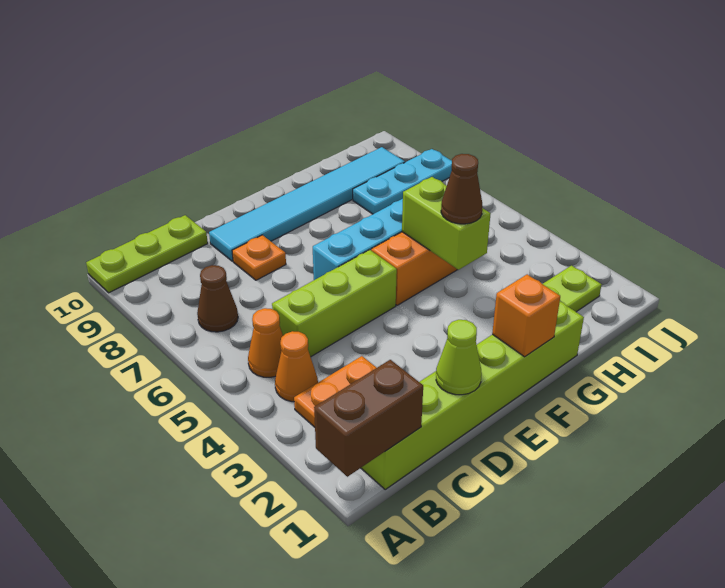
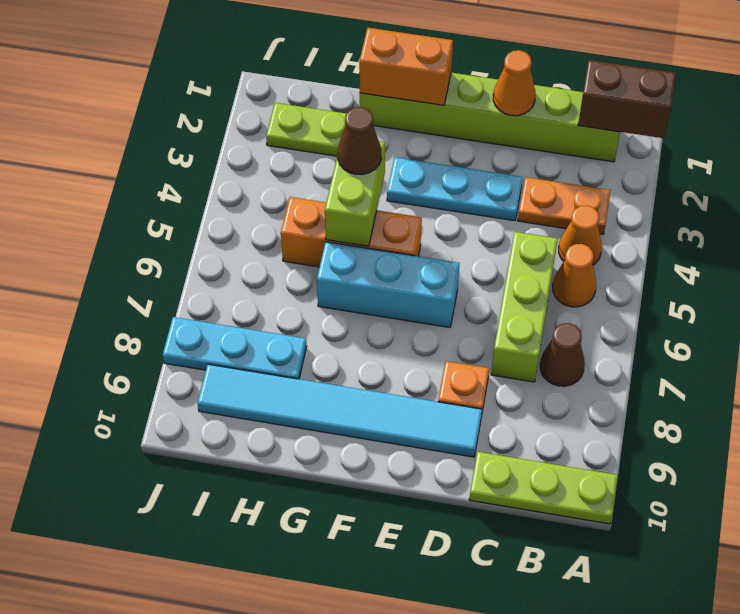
lime 1x3 brick [272,250,397,357] -> lime 1x3 brick turned to [491,232,558,382]
lime 1x1 cone [436,320,482,395] -> orange 1x1 cone [493,50,535,116]
none -> cyan 1x3 plate [387,157,523,221]
orange 1x1 brick [492,274,560,357] -> orange 1x2 brick [359,28,453,105]

